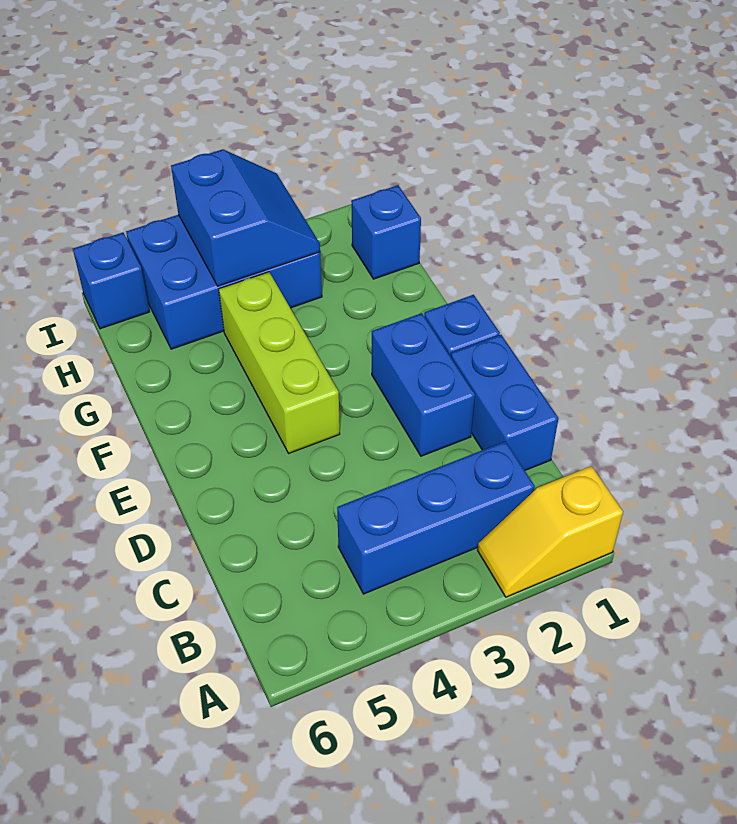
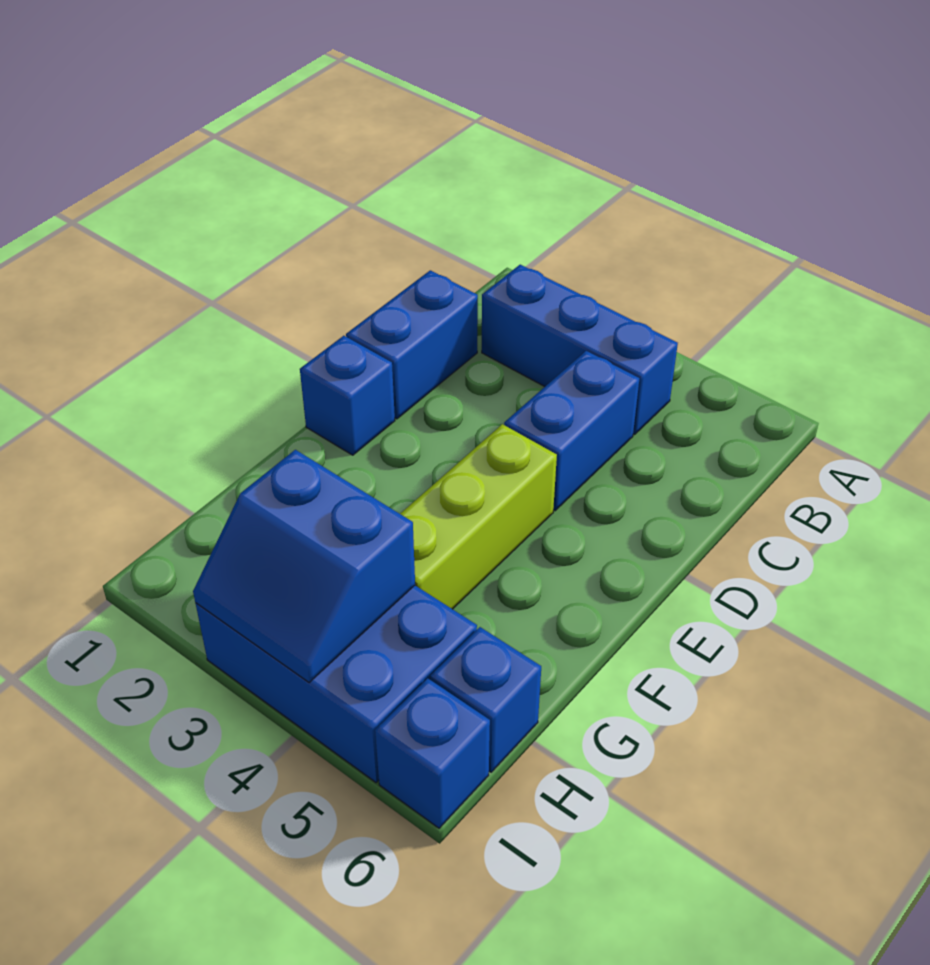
yellow 1x2 slope [477,466,623,597] -> none
blue 1x2 brick [372,313,475,456] -> blue 1x2 brick moved to [504,351,639,511]
blue 1x1 brick [351,185,421,279] -> blue 1x1 brick moved to [430,627,541,772]
blue 2x2 slope [171,149,320,286] -> blue 2x2 slope turned to [193,450,415,683]

